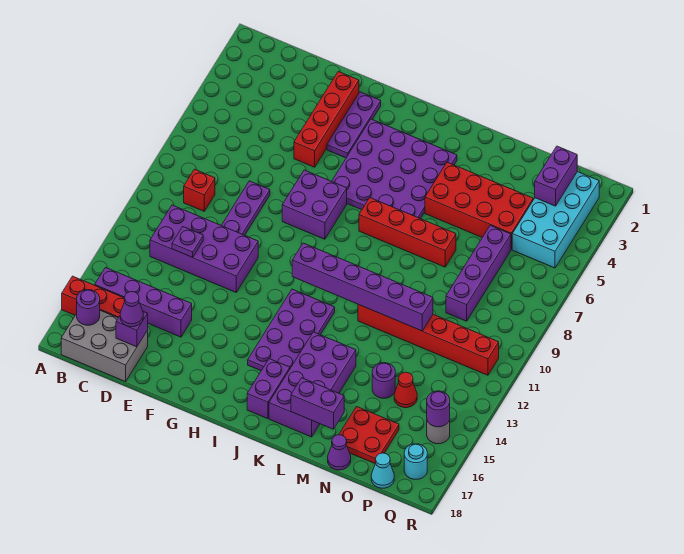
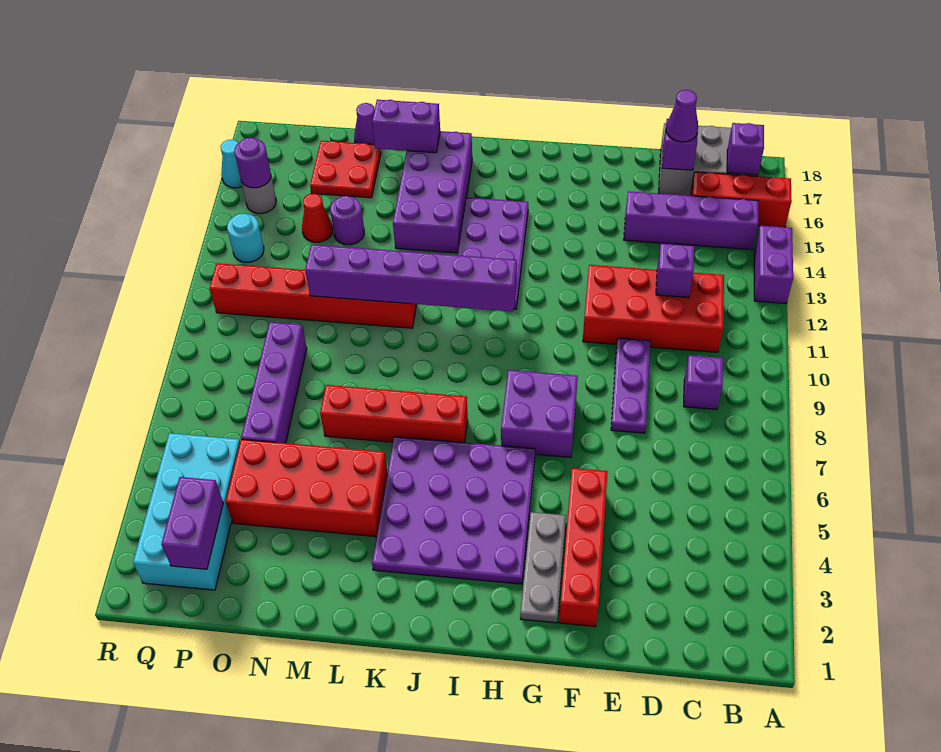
purple 1x1 round brick [77,290,100,325] -> purple 1x1 brick [727,123,764,175]
red 1x1 brick [184,169,215,211] -> purple 1x1 brick [684,355,723,409]
purple 2x4 brick [150,205,258,292] -> red 2x4 brick [583,265,724,352]
purple 1x1 plate [172,227,203,257] -> purple 1x1 brick [656,243,694,298]
purple 1x3 plate [327,92,381,158] -> grey 1x3 plate [520,512,566,623]
purple 1x2 brick [247,359,290,419] -> purple 1x2 brick moved to [754,226,793,304]
cyan 1x1 cone [371,453,394,488] -> cyan 1x1 cone moved to [221,140,242,188]
cyan 1x1 round brick [404,444,427,479] -> cyan 1x1 round brick moved to [227,213,264,262]

